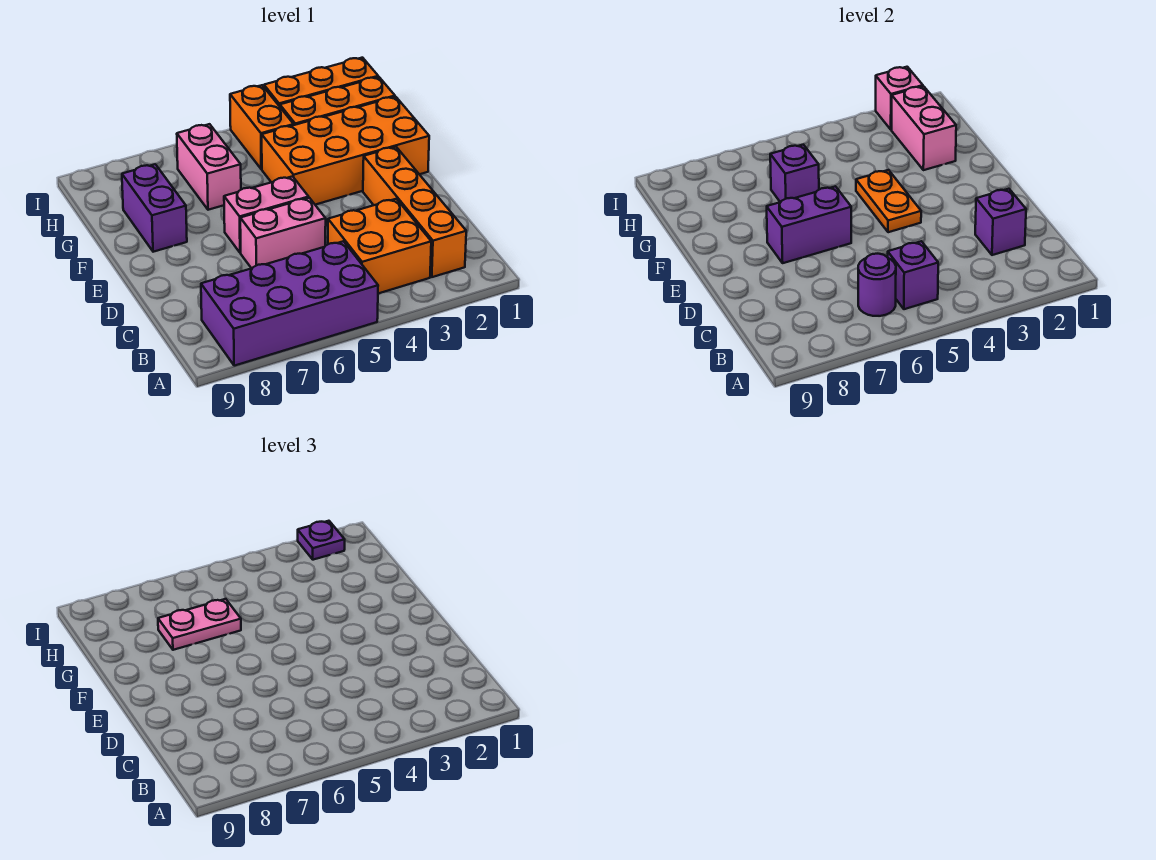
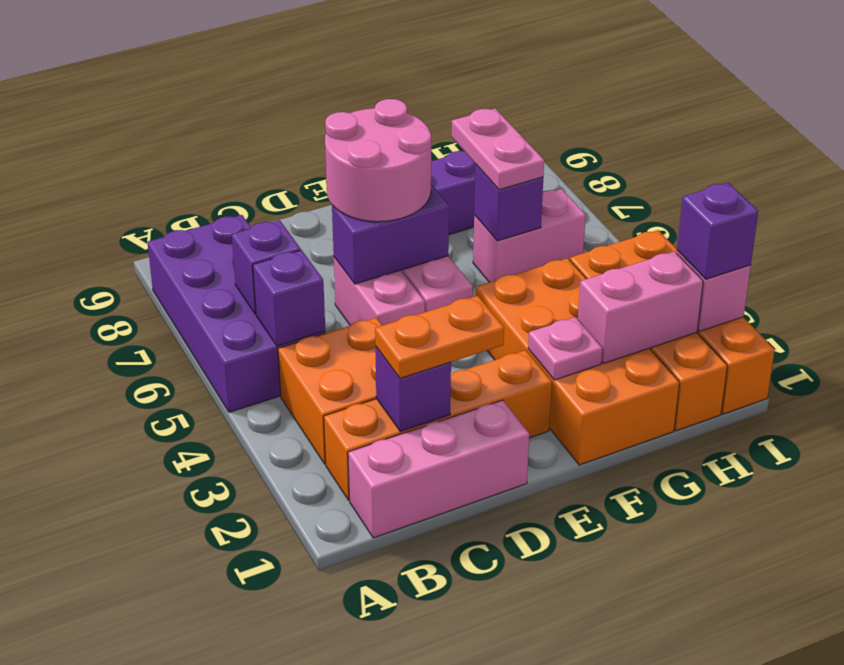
none -> pink 1x3 brick [348,400,529,538]
purple 1x1 round brick [858,254,896,316] -> purple 1x1 brick [232,220,301,314]
none -> pink 2x2 round brick [325,99,431,222]
orange 1x2 plate [856,170,921,232] -> orange 1x2 plate moved to [375,296,504,378]
purple 1x2 brick [767,186,851,263] -> purple 1x2 brick turned to [332,184,449,284]
none -> pink 1x1 plate [528,317,603,380]
purple 1x1 plate [298,521,345,560] -> purple 1x1 brick [677,183,758,279]

